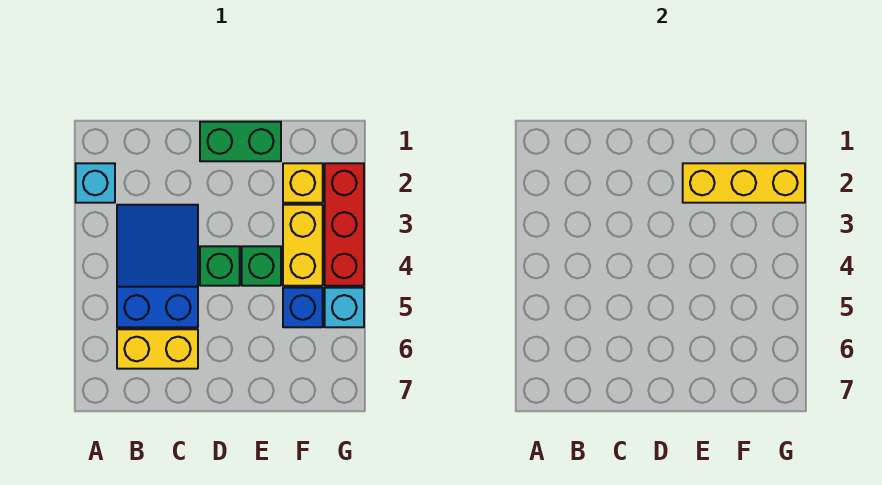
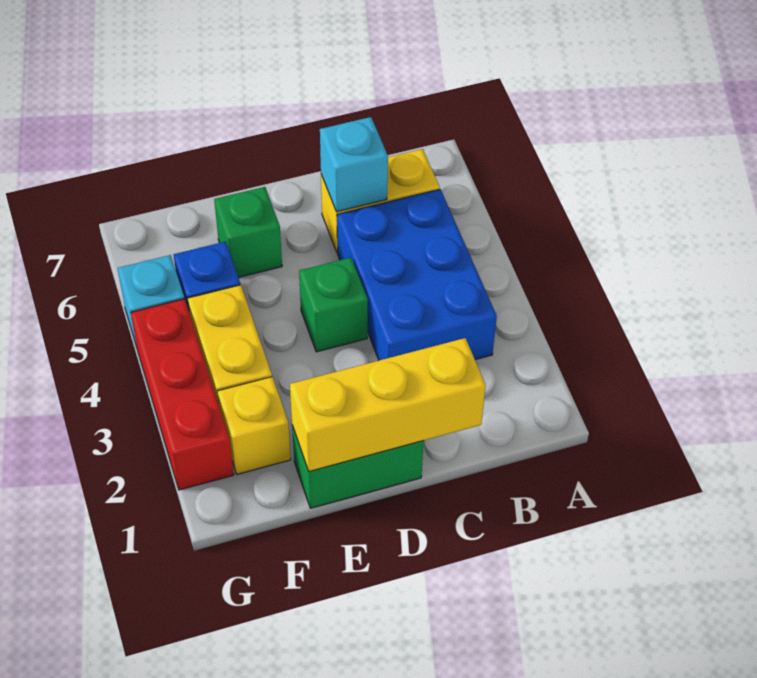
cyan 1x1 brick [76,163,115,203] -> cyan 1x1 brick moved to [320,117,388,212]
blue 2x3 slope [117,205,198,327] -> blue 2x3 brick [337,189,497,360]
yellow 1x3 brick [683,163,805,203] -> yellow 1x3 brick moved to [290,338,486,471]
green 1x1 brick [242,246,281,286] -> green 1x1 brick moved to [214,187,282,277]

